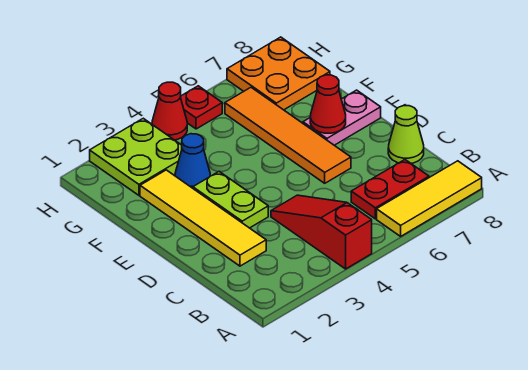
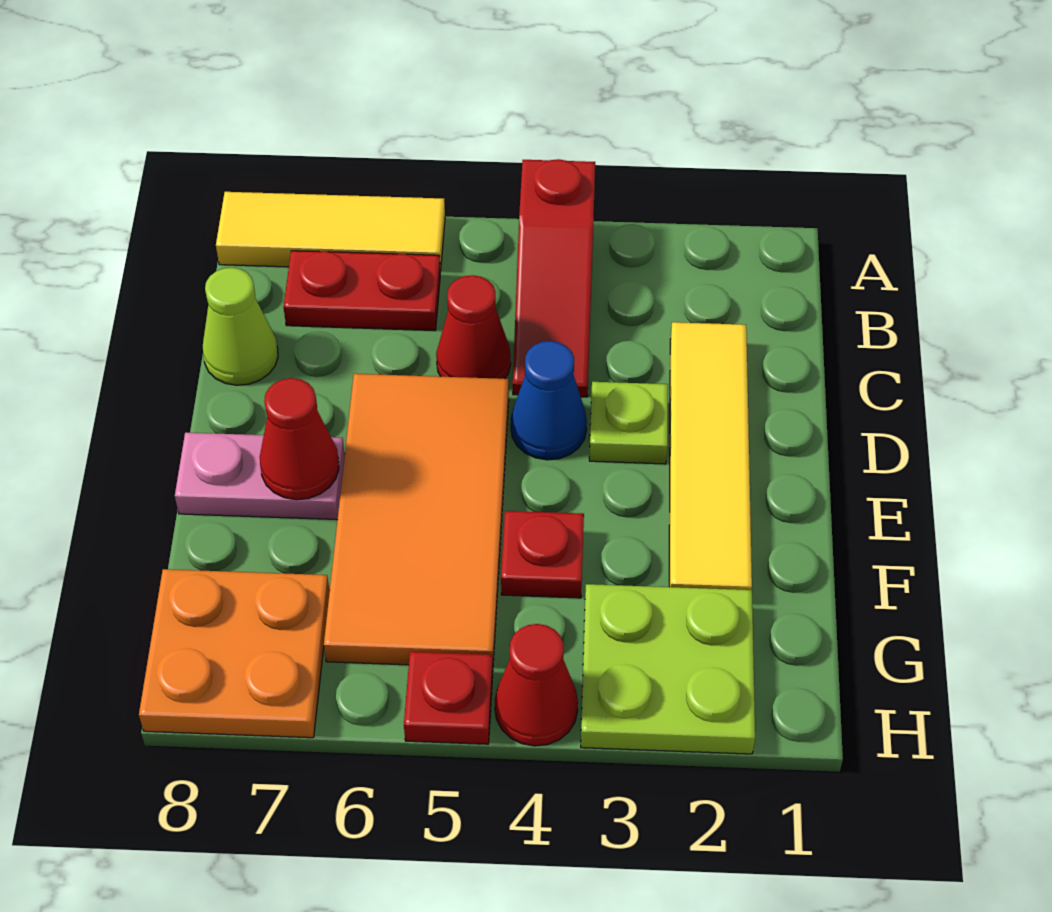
none -> red 1x1 cone [436,275,511,379]
lime 1x2 plate [193,172,268,228] -> lime 1x1 plate [589,382,668,464]
orange 1x4 tile [225,87,351,183] -> orange 2x4 tile [324,374,509,665]
blue 1x1 cone [175,134,210,188] -> blue 1x1 cone moved to [511,341,587,460]
none -> red 1x1 plate [501,511,584,598]

